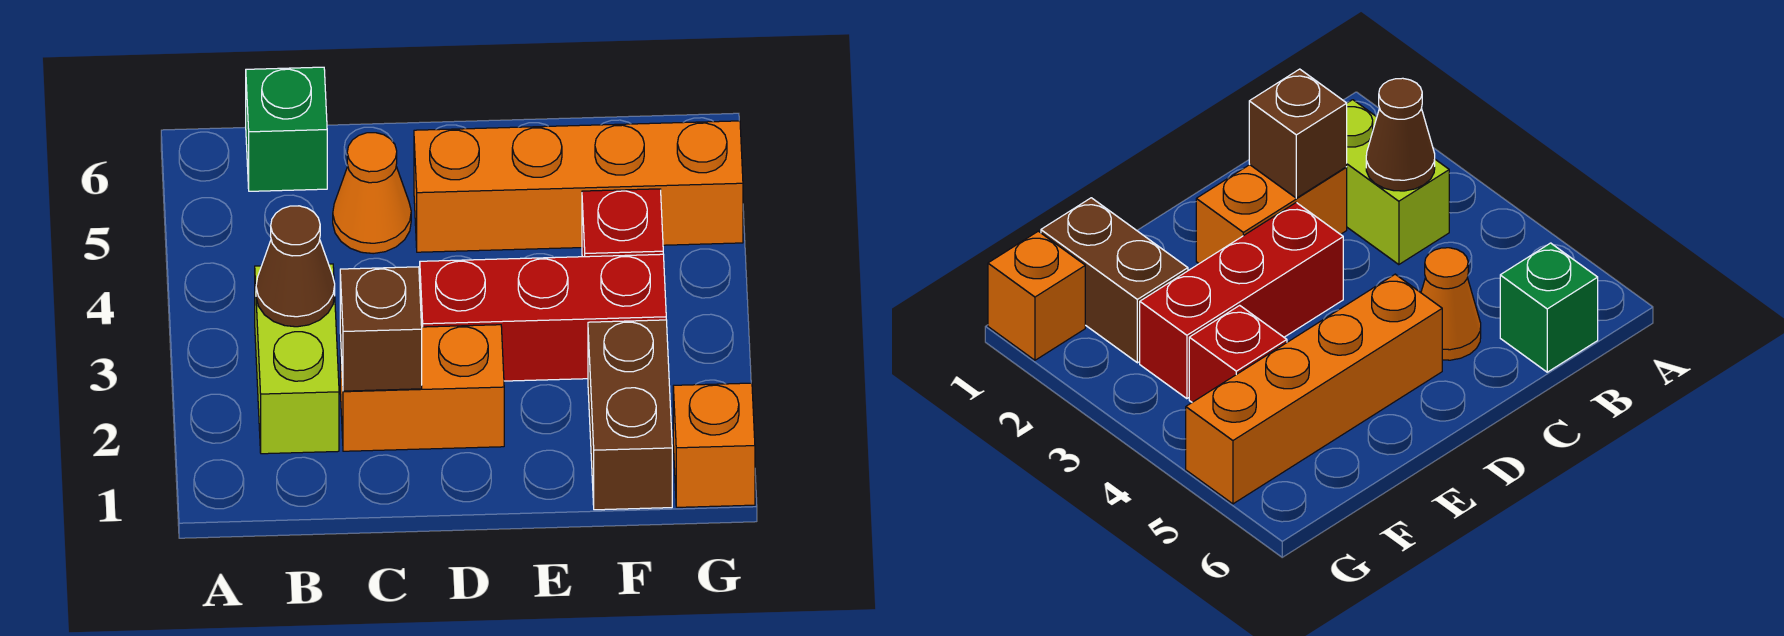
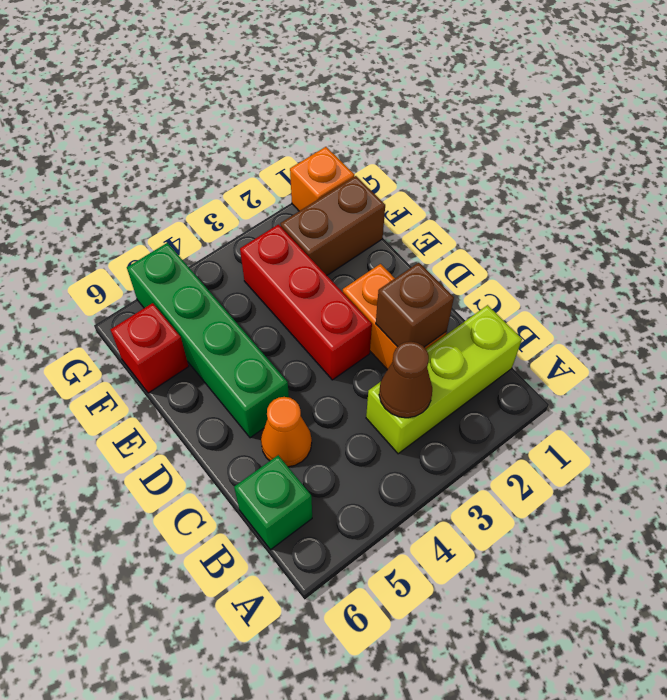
lime 1x2 brick [255,264,339,454] -> lime 1x3 brick [366,305,522,454]
orange 1x4 brick [414,121,743,252] -> green 1x4 brick [127,243,289,438]
red 1x1 brick [582,189,663,257] -> red 1x1 brick moved to [110,303,189,393]

